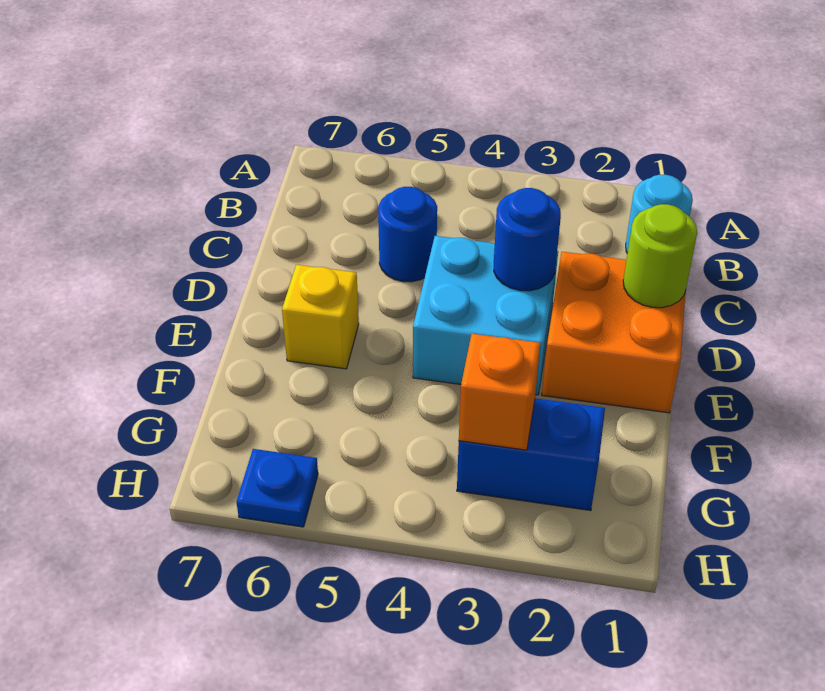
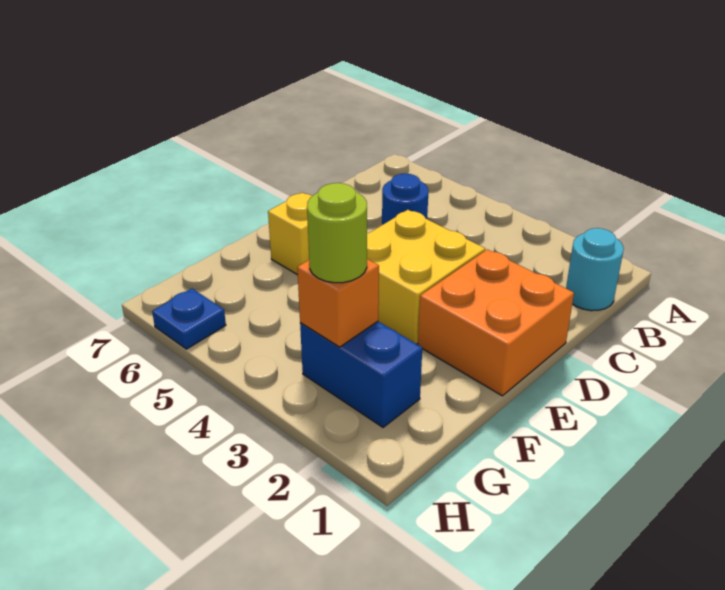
lime 1x1 round brick [623,204,697,308] -> lime 1x1 round brick moved to [307,183,367,283]
cyan 2x2 brick [413,236,558,395] -> yellow 2x2 brick [367,210,485,344]
blue 1x1 round brick [494,188,561,291] -> none

